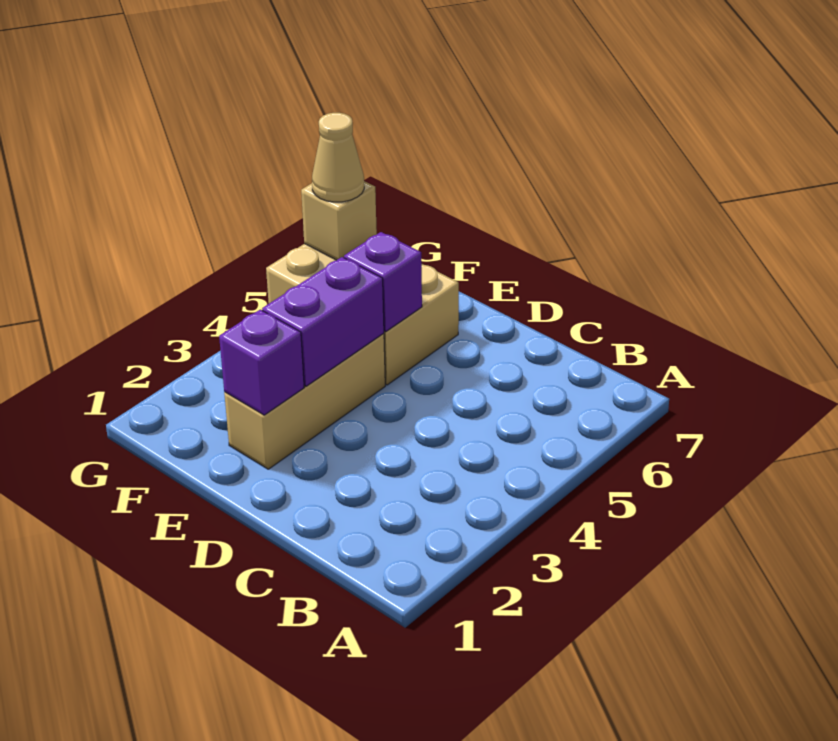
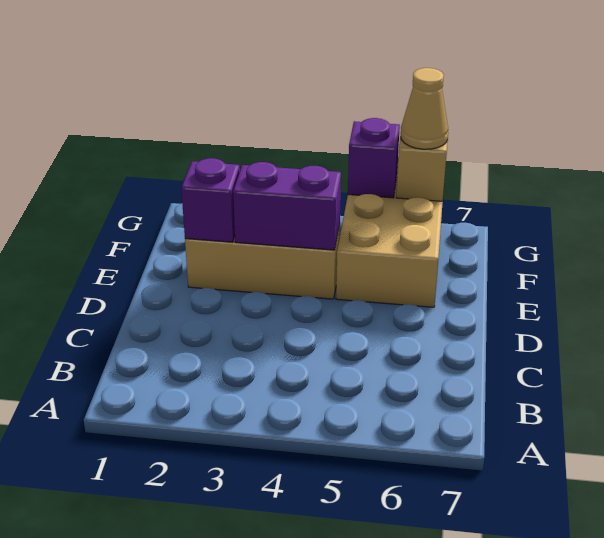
purple 1x1 brick [344,232,422,332] -> purple 1x1 brick moved to [348,118,400,198]

